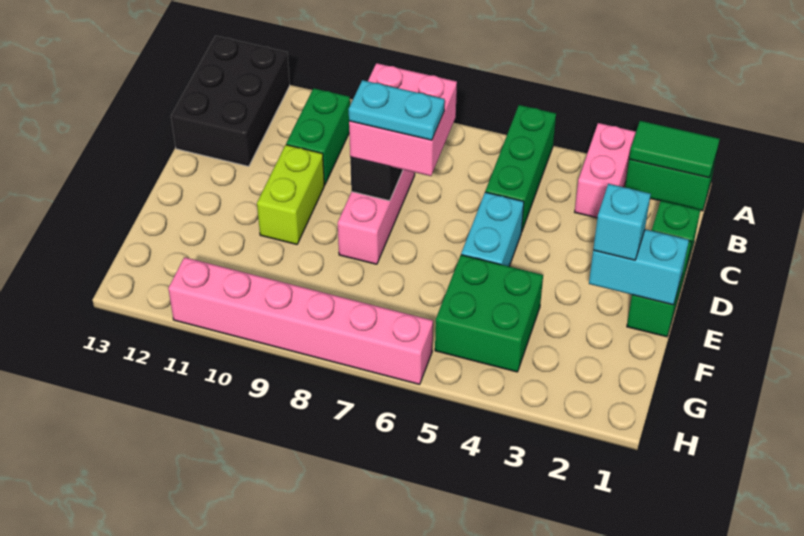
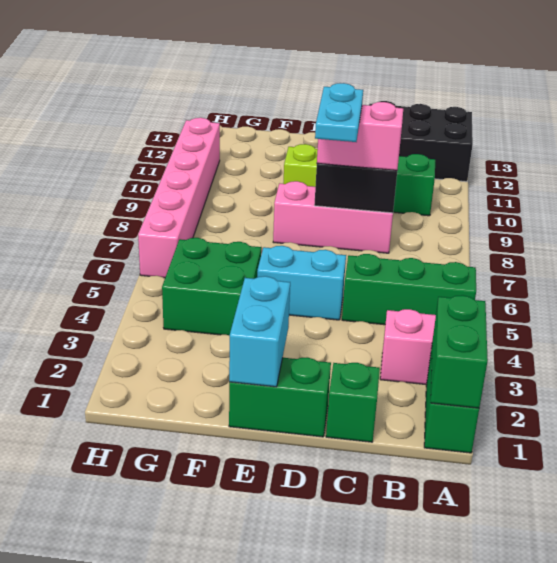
green 1x2 tile [629,121,720,178] -> green 1x2 brick [431,295,488,408]
pink 2x2 brick [349,63,457,176] -> pink 1x2 brick [317,102,403,170]
cyan 1x1 brick [593,184,651,260] -> none

